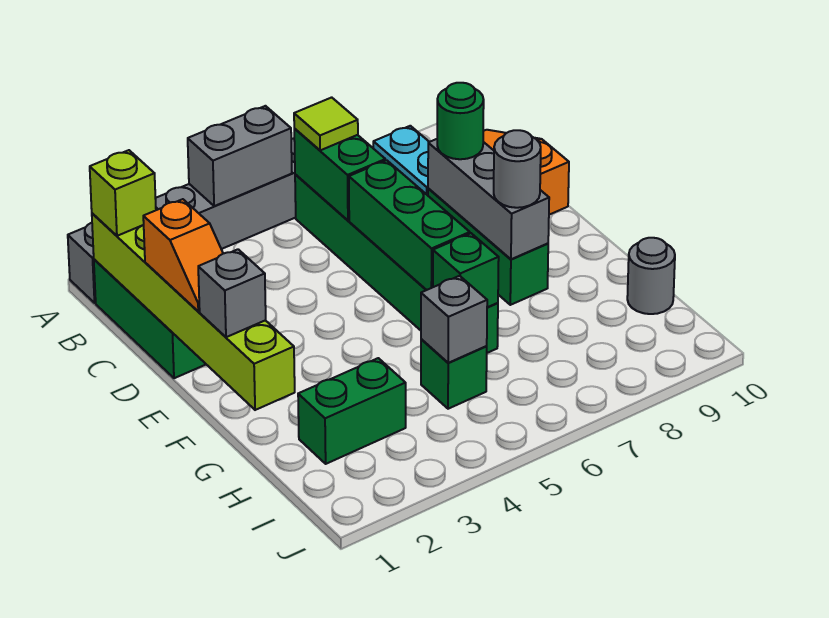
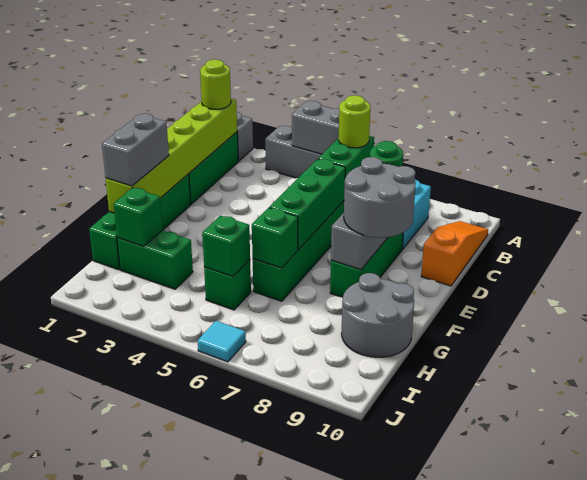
lime 1x1 brick [90,150,156,236] -> lime 1x1 round brick [200,60,231,109]
lime 1x1 tile [294,97,358,150] -> lime 1x1 round brick [339,95,370,148]
orange 1x2 slope [143,199,223,311] -> none
none -> green 1x4 brick [89,174,191,270]
grey 1x1 brick [198,249,266,337] -> grey 1x2 brick [102,114,169,186]
grey 1x1 round brick [494,130,541,208] -> grey 2x2 round brick [344,157,416,238]
none -> green 1x1 brick [114,188,162,247]
grey 1x1 brick [421,276,487,363] -> green 1x1 brick [202,216,250,277]
grey 1x1 round brick [627,238,675,314] -> grey 2x2 round brick [341,273,414,357]
none -> cyan 1x1 tile [198,321,246,362]

